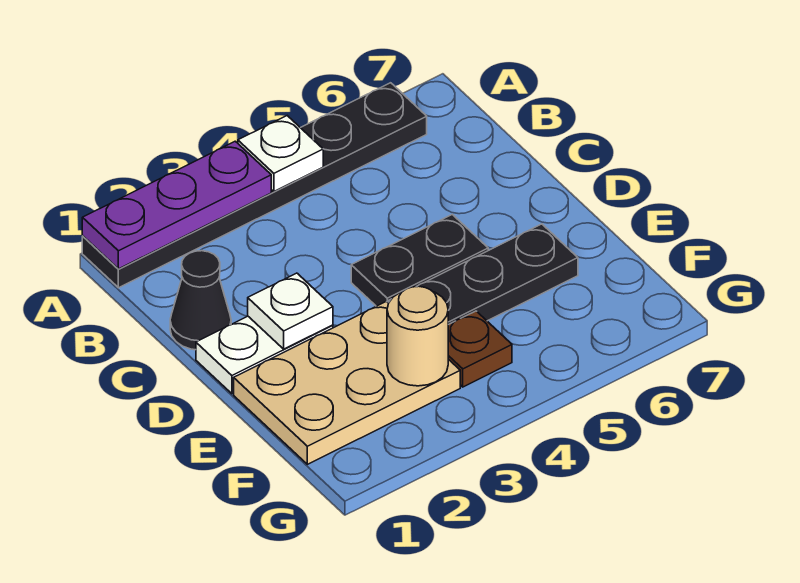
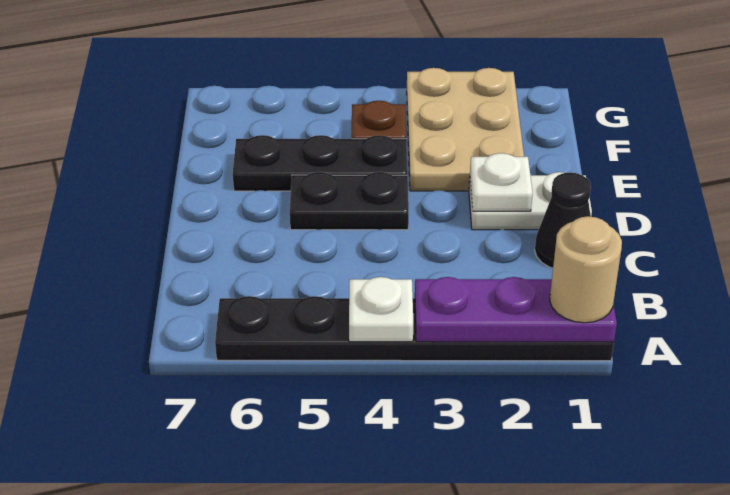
tan 2x3 plate [234,301,460,464] -> tan 2x3 plate turned to [407,68,524,191]
tan 1x1 round brick [387,286,448,386] -> tan 1x1 round brick moved to [550,216,622,323]

